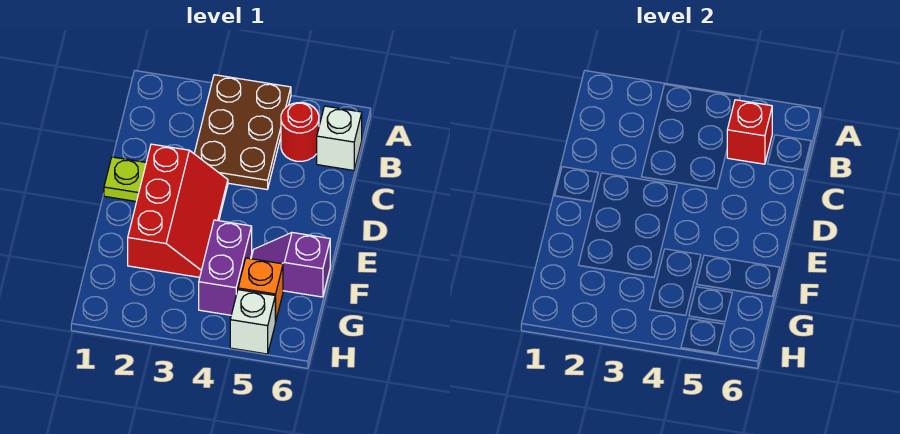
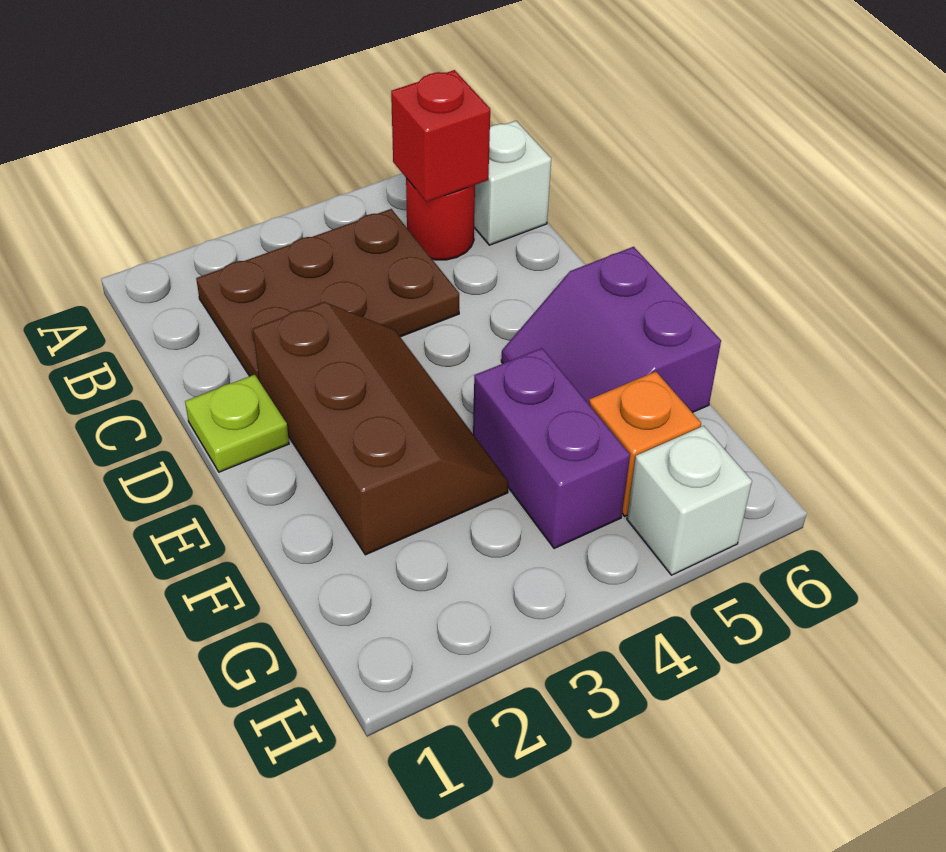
brown 2x3 plate [194,75,291,189] -> brown 2x3 plate turned to [196,209,459,380]
red 2x3 slope [128,144,228,277] -> brown 2x3 slope [253,302,508,555]
purple 1x2 slope [251,233,330,297] -> purple 2x2 slope [501,247,721,413]

